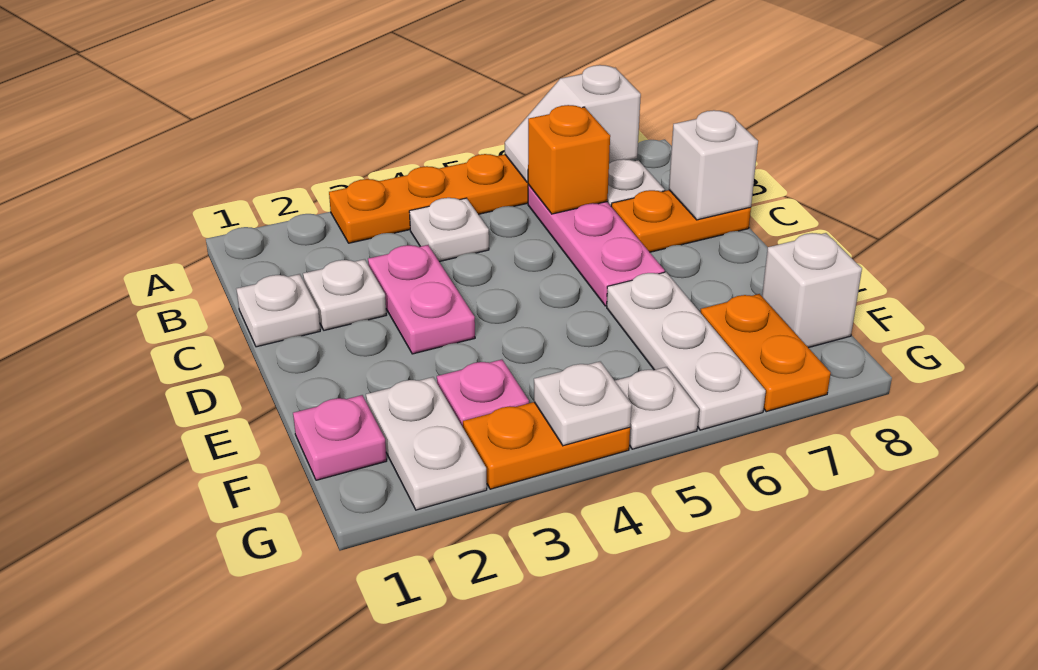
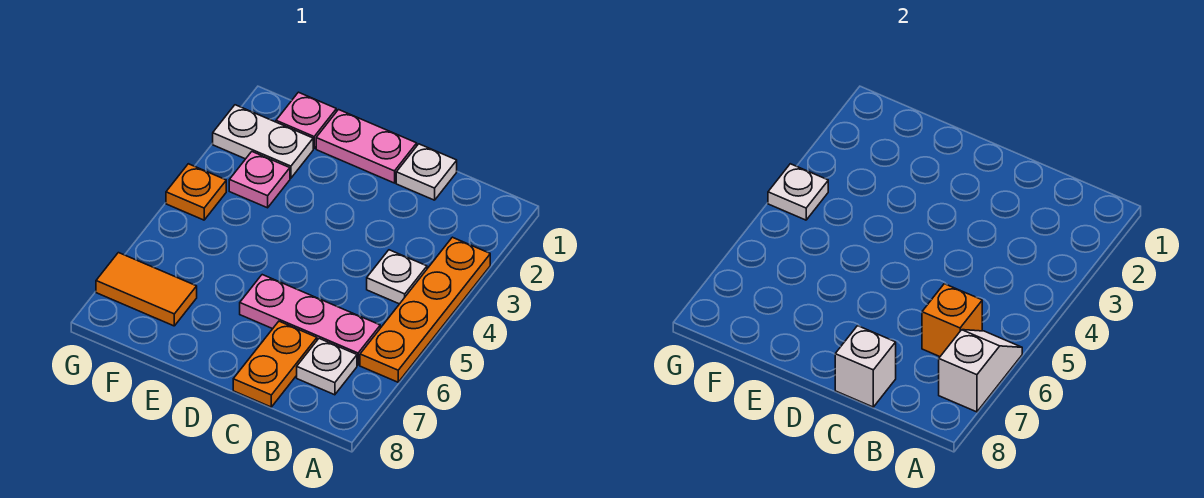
white 1x1 plate [303,259,386,330] -> none
pink 1x2 plate [368,245,475,354] -> pink 1x2 plate moved to [316,110,417,183]
white 1x3 plate [607,272,766,430] -> none
orange 1x2 plate [700,294,831,412] -> orange 1x2 tile [96,253,197,326]
white 1x1 brick [762,233,862,348] -> none
orange 1x2 plate [463,402,630,489] -> orange 1x1 plate [166,164,226,220]
white 1x1 plate [615,367,699,449] -> none

